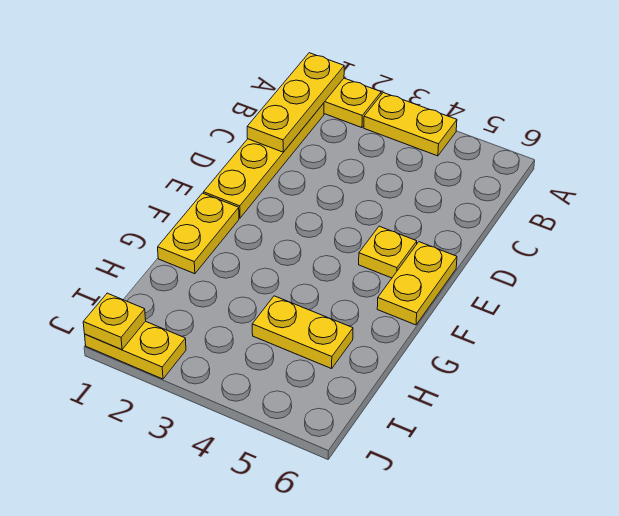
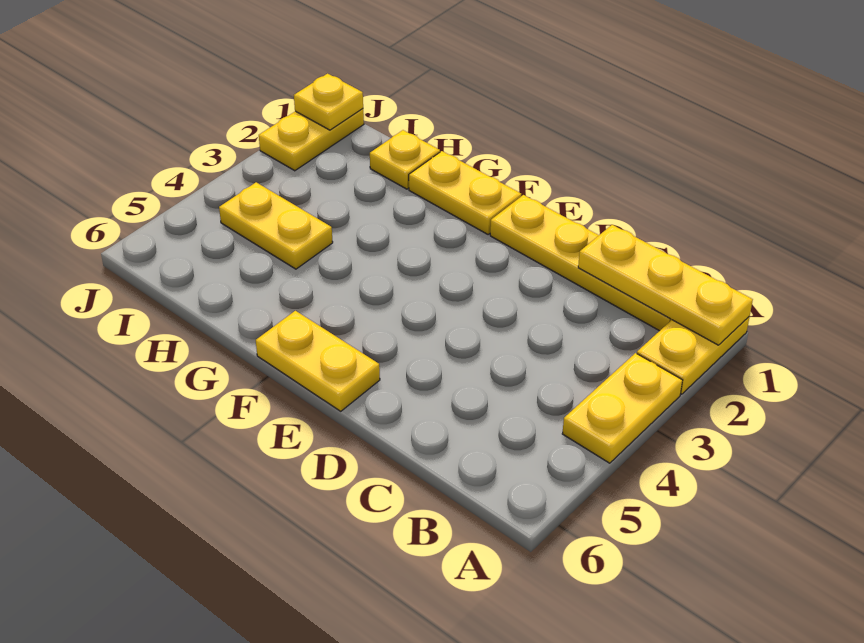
yellow 1x1 plate [359,226,417,278] -> yellow 1x1 plate moved to [370,130,440,189]
yellow 1x2 plate [252,296,353,369] -> yellow 1x2 plate turned to [219,182,333,269]

